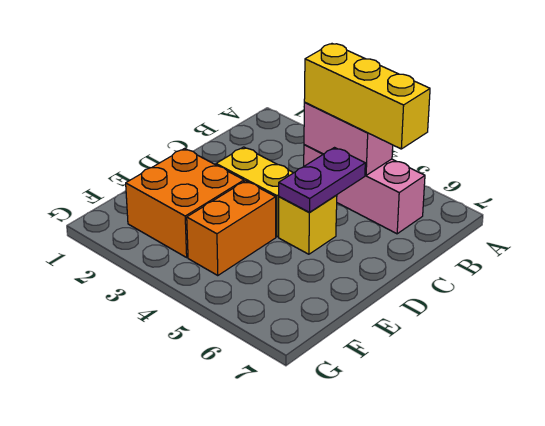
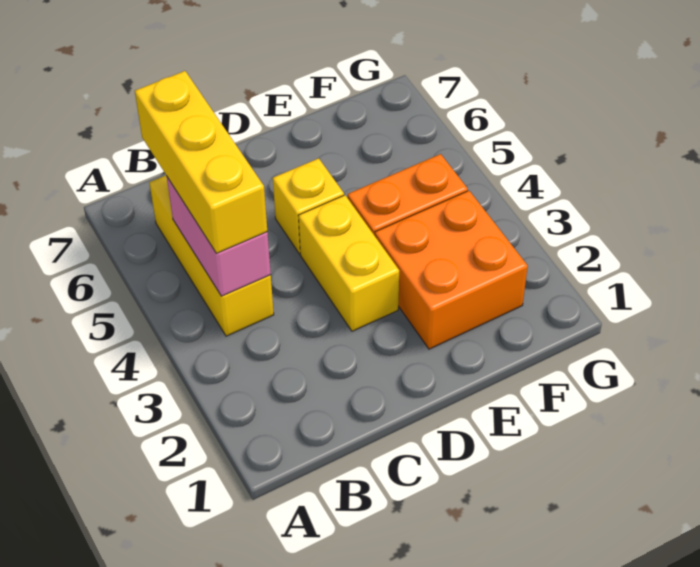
pink 1x3 brick [304,145,425,234] -> yellow 1x3 brick [149,175,274,336]
purple 1x2 plate [279,148,365,213] -> none

